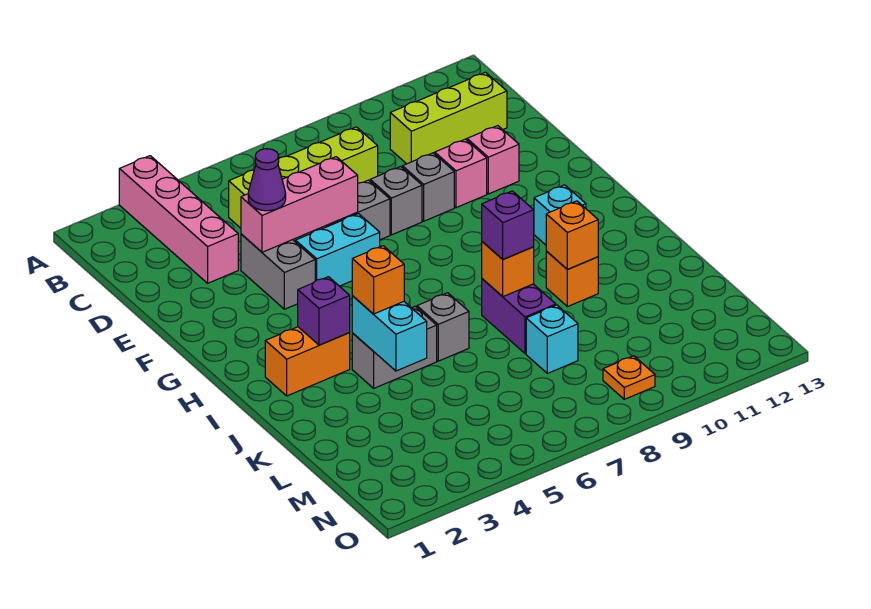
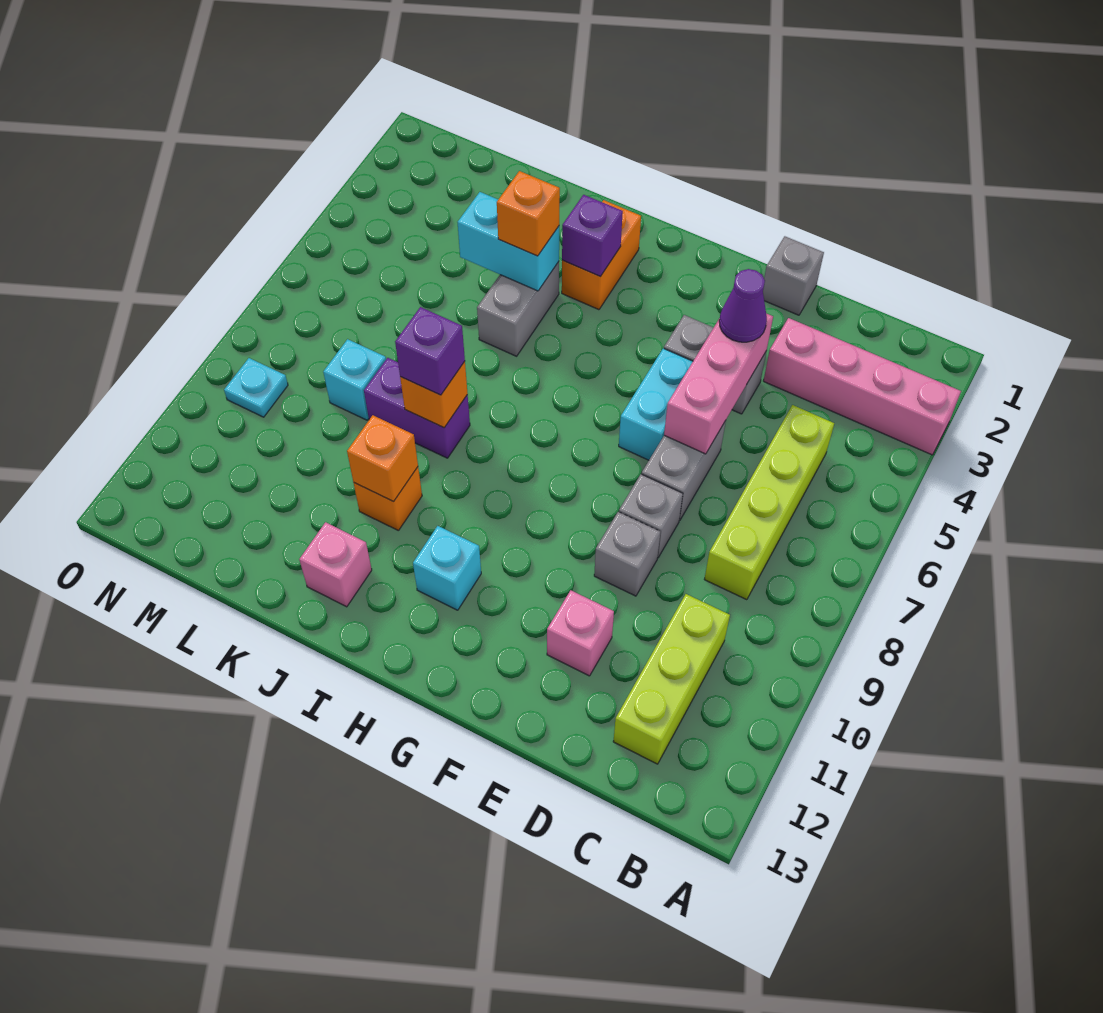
pink 1x1 brick [435,139,487,208] -> pink 1x1 brick moved to [299,522,372,607]
grey 1x1 brick [417,293,469,361] -> grey 1x1 brick moved to [763,236,824,315]
orange 1x1 plate [603,356,655,399] -> cyan 1x1 plate [224,358,288,417]

